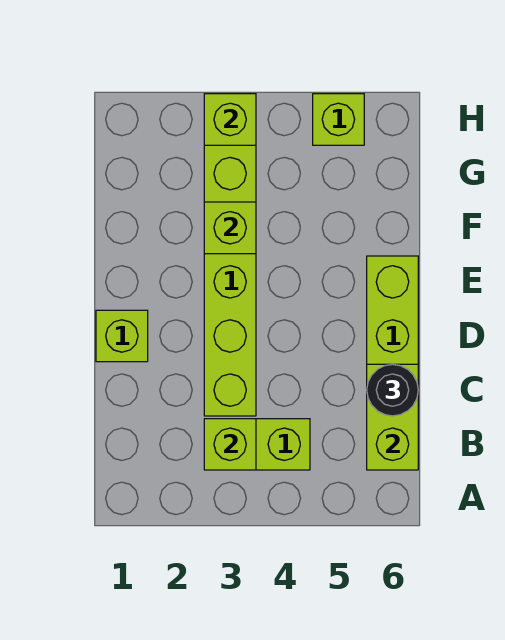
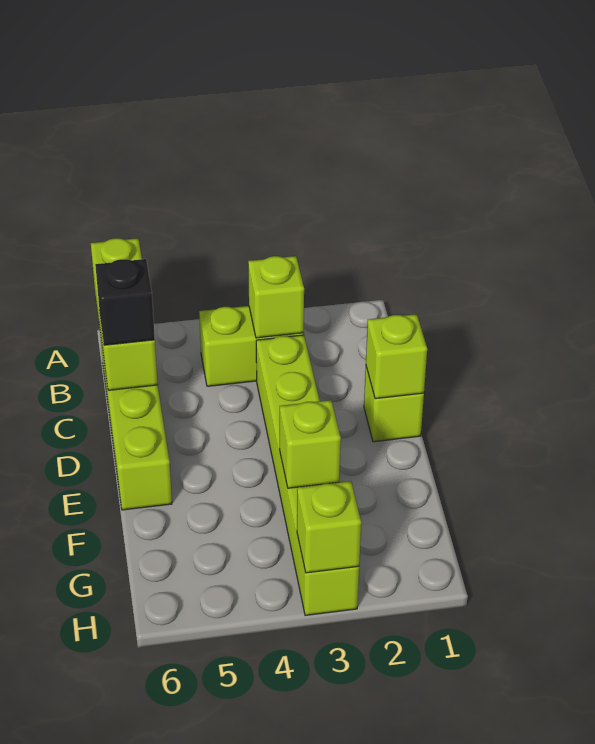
lime 1x2 brick [367,364,418,470] -> lime 1x3 brick [91,238,158,390]
black 1x1 round brick [367,364,418,416] -> black 1x1 brick [95,259,155,345]
lime 1x1 brick [313,94,364,145] -> lime 1x1 brick moved to [366,314,427,399]

